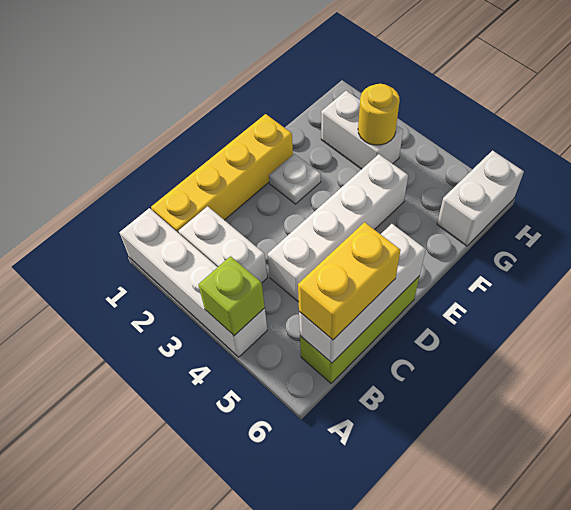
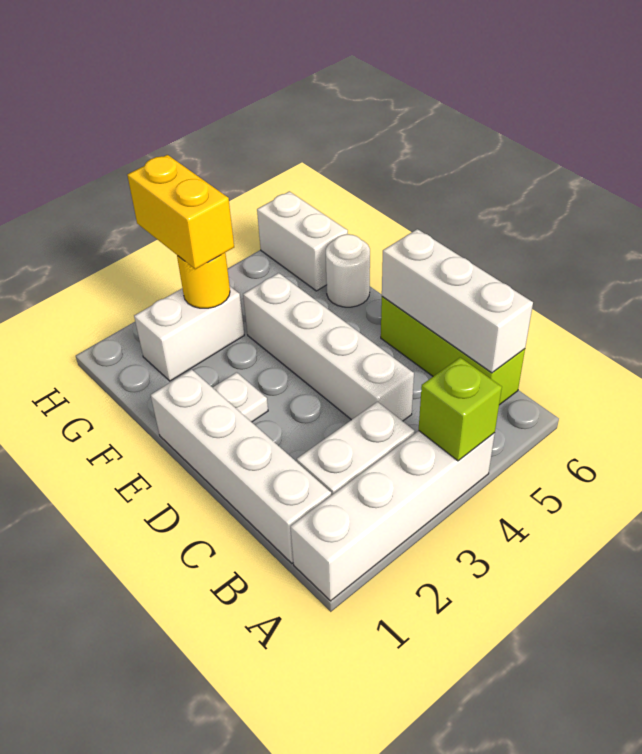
yellow 1x4 brick [151,114,293,233] -> white 1x4 brick [151,369,331,563]
yellow 1x2 brick [298,222,401,340] -> yellow 1x2 brick moved to [127,155,234,269]
none -> white 1x1 round brick [326,234,370,307]

